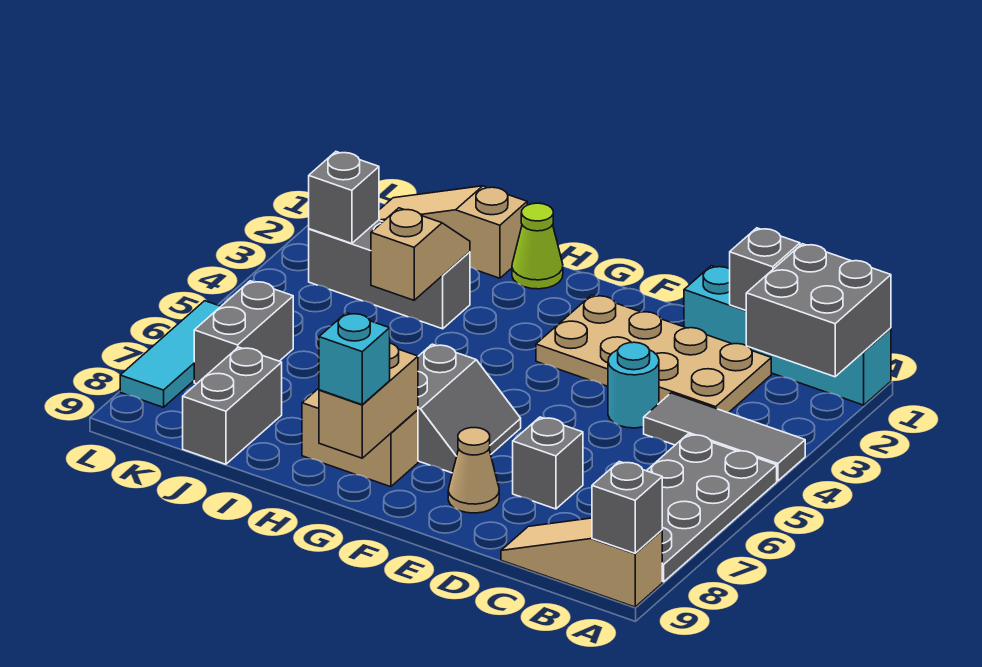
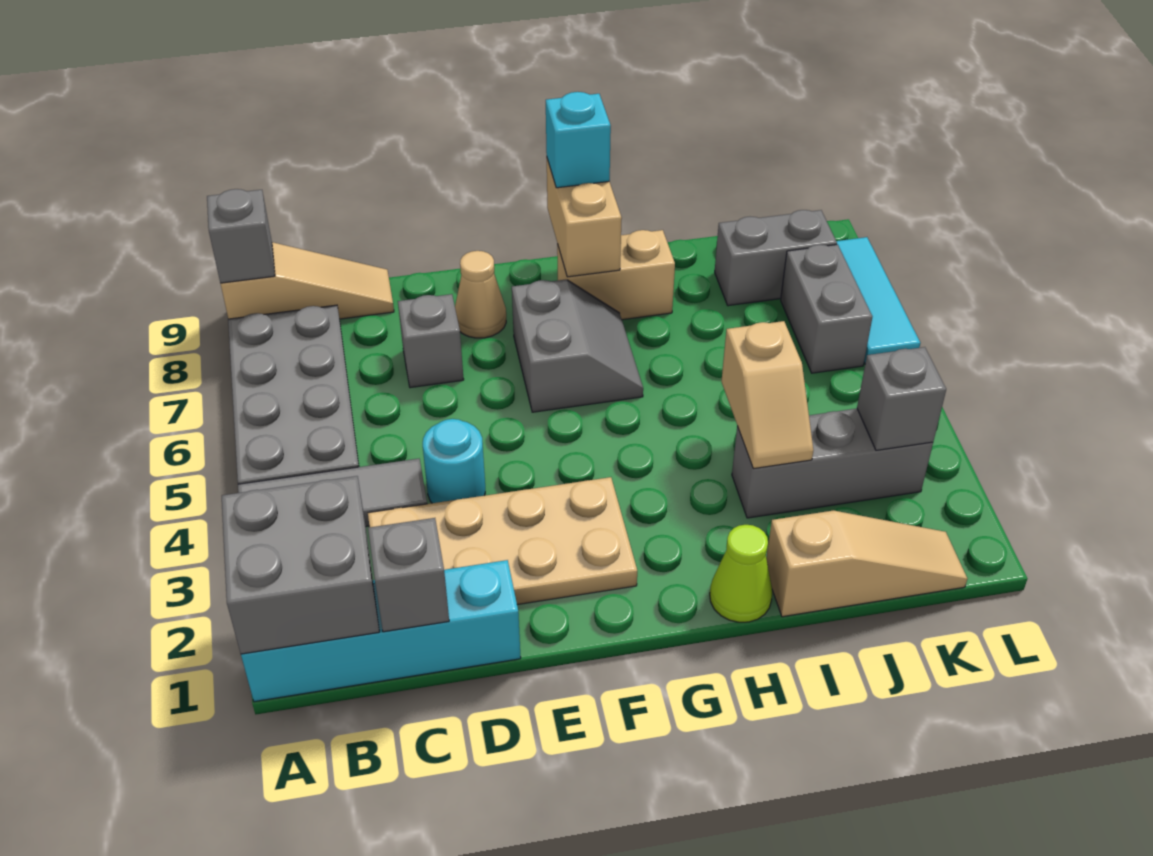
grey 2x2 slope [418,344,521,473] -> grey 2x2 slope turned to [512,280,643,412]
grey 1x2 brick [183,347,282,464] -> grey 1x2 brick turned to [715,210,837,306]

